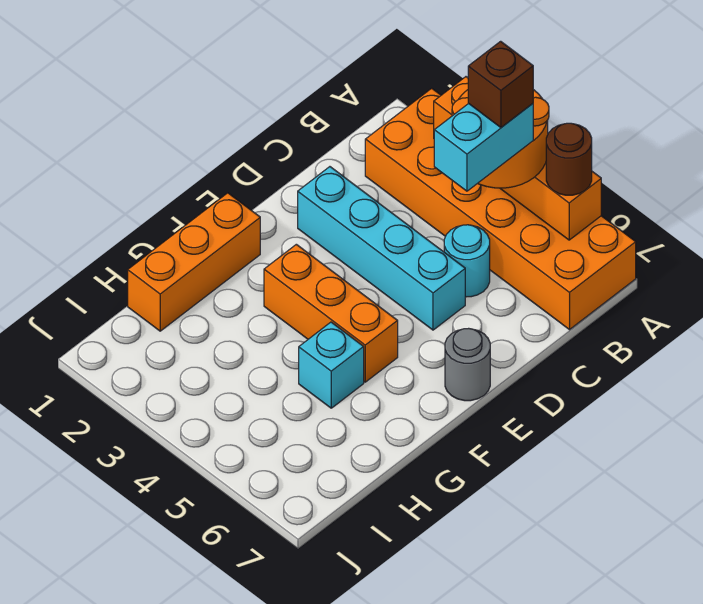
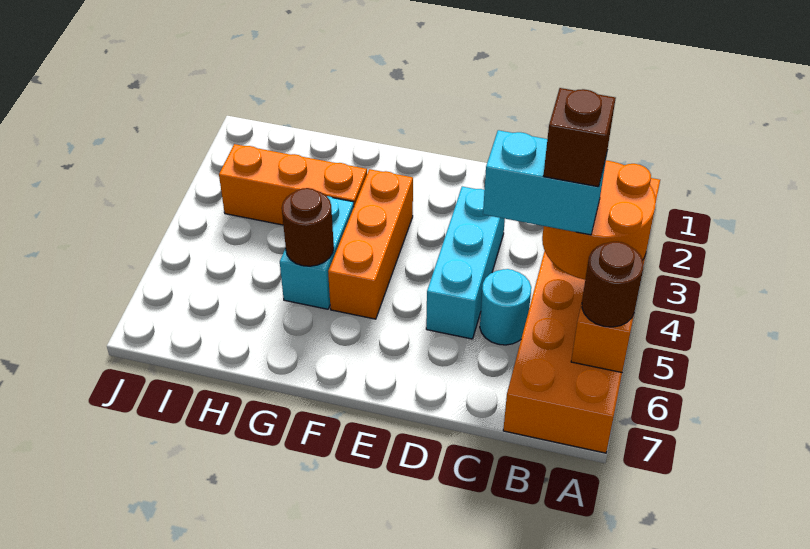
cyan 1x4 brick [298,167,465,330] -> cyan 1x3 brick [426,187,505,339]
grey 1x1 round brick [445,328,490,401] -> none
orange 1x3 brick [128,193,260,331] -> orange 1x3 brick moved to [219,144,367,225]
cyan 1x1 brick [299,322,364,408] -> cyan 1x2 brick [280,196,354,309]
none -> brown 1x1 round brick [282,188,334,266]

